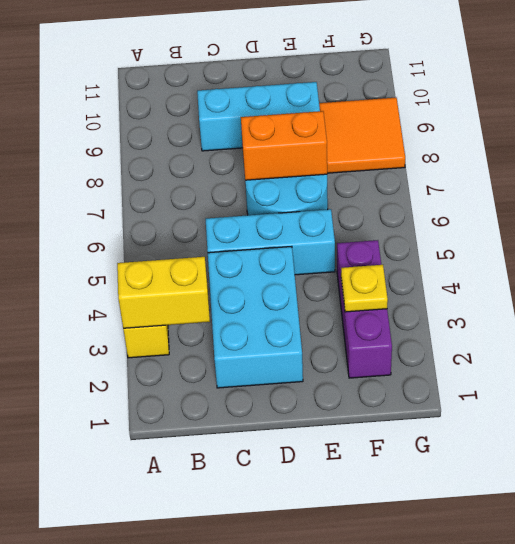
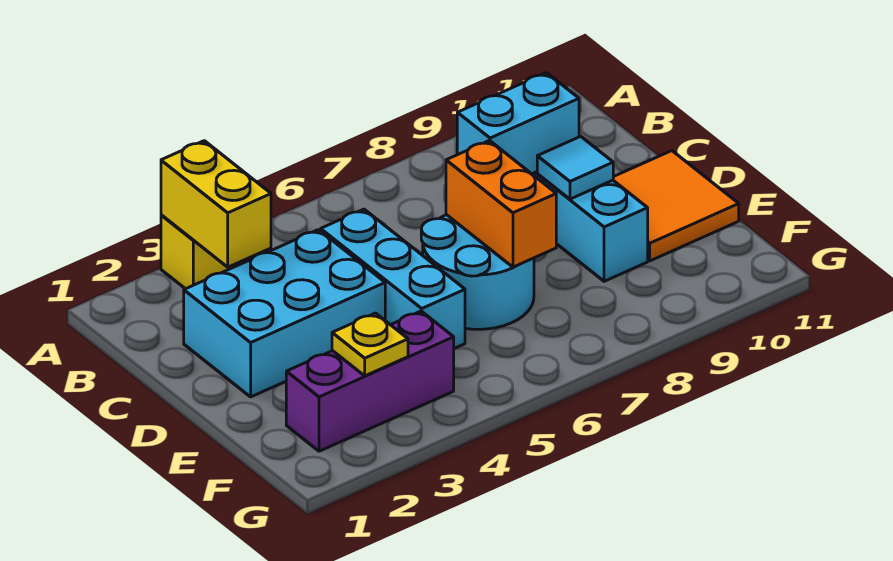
none -> cyan 1x2 brick [457,73,579,174]
none -> cyan 1x1 tile [537,136,613,199]
orange 2x2 tile [319,98,405,173] -> orange 2x2 tile moved to [613,151,739,261]

